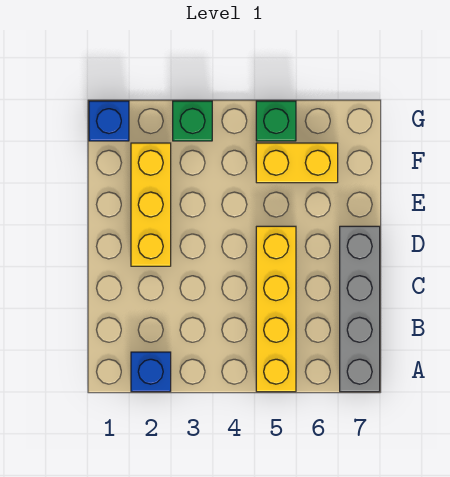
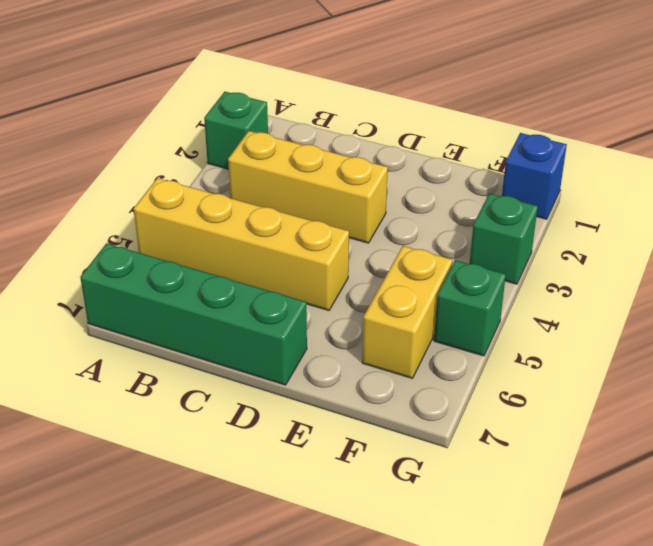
blue 1x1 brick [131,352,171,392] -> green 1x1 brick [204,92,268,169]
grey 1x4 brick [340,226,380,392] -> green 1x4 brick [80,243,307,385]
yellow 1x3 brick [131,143,171,266] -> yellow 1x3 brick moved to [228,131,388,243]

